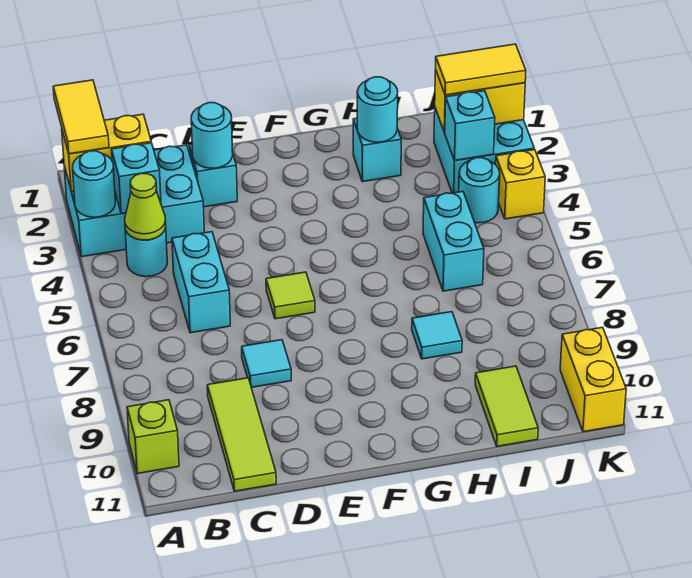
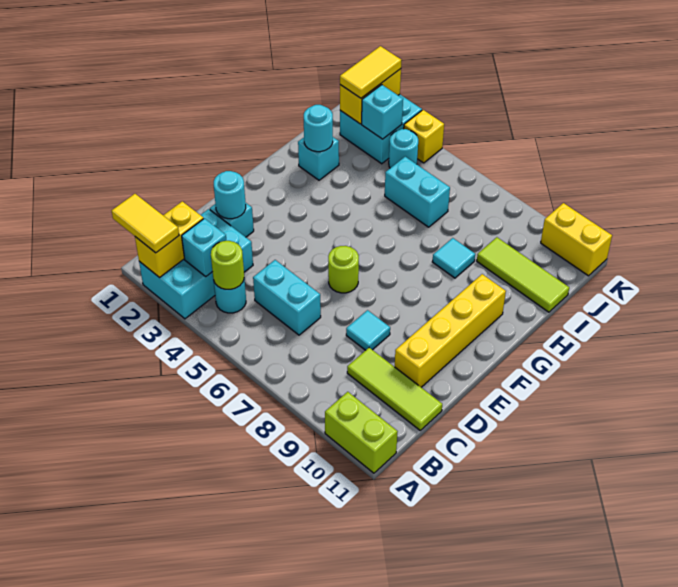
cyan 1x1 round brick [73,151,115,217] -> none
lime 1x1 brick [127,400,179,474] -> lime 1x2 brick [325,392,398,473]
lime 1x1 cone [125,173,166,240] -> lime 1x1 round brick [211,241,244,289]
none -> yellow 1x4 brick [395,274,506,387]
lime 1x1 tile [266,272,315,319] -> lime 1x1 round brick [328,246,359,293]
lime 1x2 tile [475,366,538,446] -> lime 1x3 tile [477,237,569,312]

